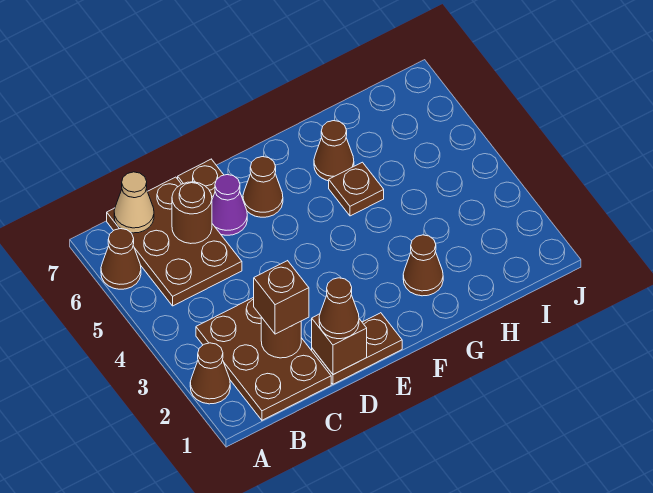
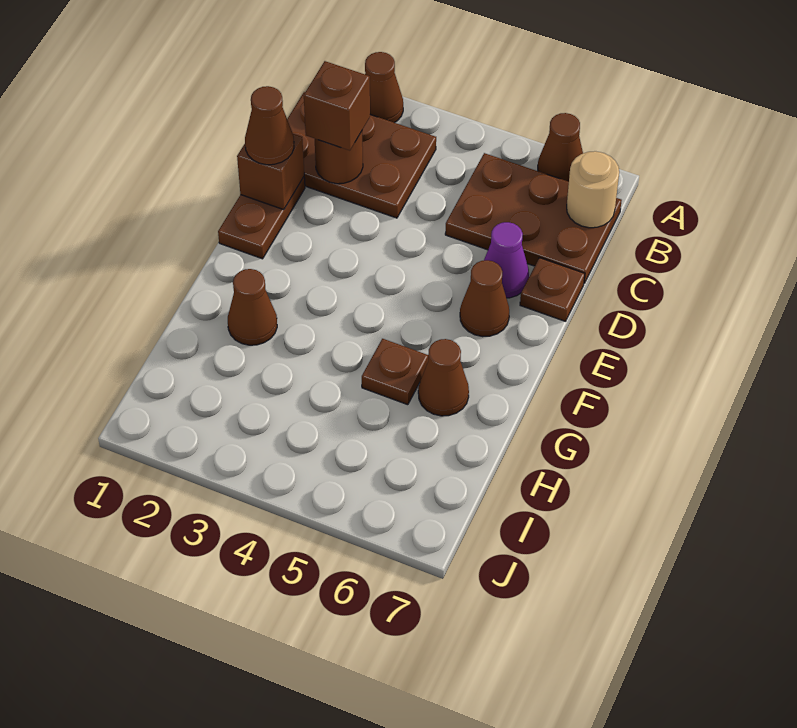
tan 1x1 cone [114,172,154,233] -> tan 1x1 round brick [567,151,619,228]
brown 1x1 round brick [172,182,212,244] -> none

